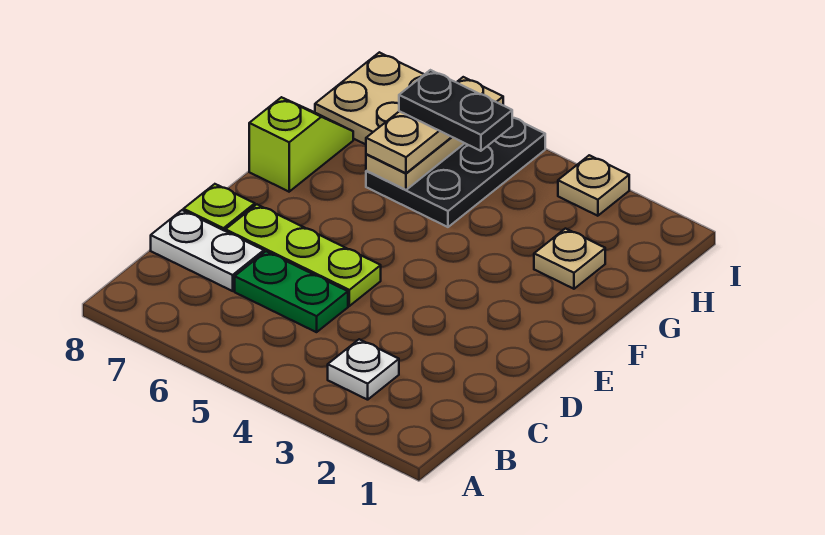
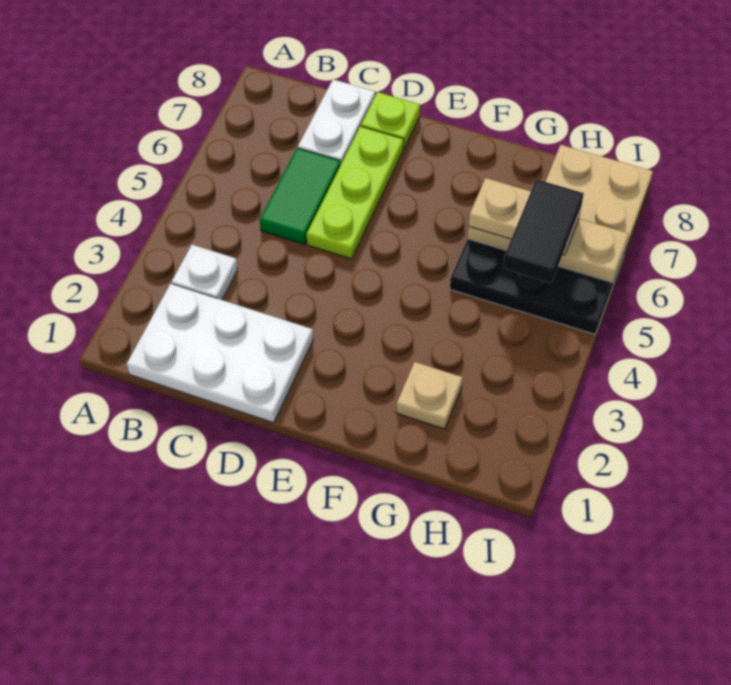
none -> white 2x3 plate [127,284,313,423]
green 1x2 plate [235,251,348,332] -> green 1x2 tile [260,148,340,244]
lime 1x2 slope [249,97,353,192] -> none
black 1x2 plate [399,70,512,151] -> black 1x2 tile [503,179,584,283]
tan 1x1 plate [558,155,629,216] -> none

